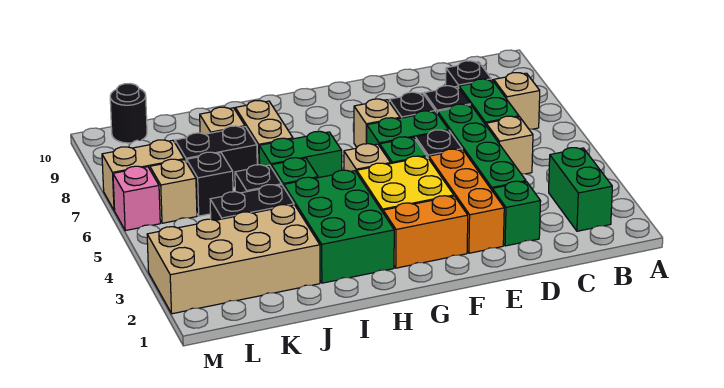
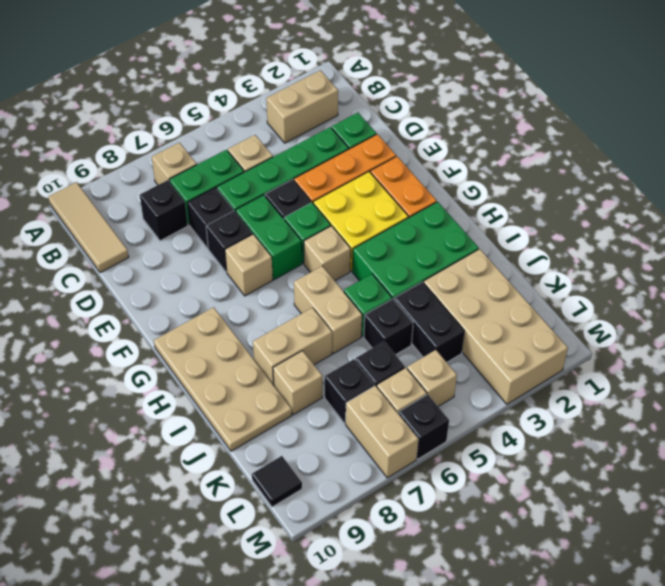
none -> tan 1x3 tile [48,182,129,273]
green 1x2 brick [549,148,612,231] -> tan 1x2 brick [266,70,338,143]
none -> tan 2x4 plate [154,307,292,451]
green 1x2 brick [259,131,342,178] -> tan 1x2 brick [294,266,362,353]
black 1x2 brick [175,126,257,187] -> black 1x1 brick [325,359,374,423]
none -> tan 1x1 brick [407,350,457,406]
black 1x1 round brick [110,84,147,143] -> black 1x1 tile [252,456,302,507]
pink 1x1 brick [113,166,160,231] -> black 1x1 brick [399,394,449,459]

